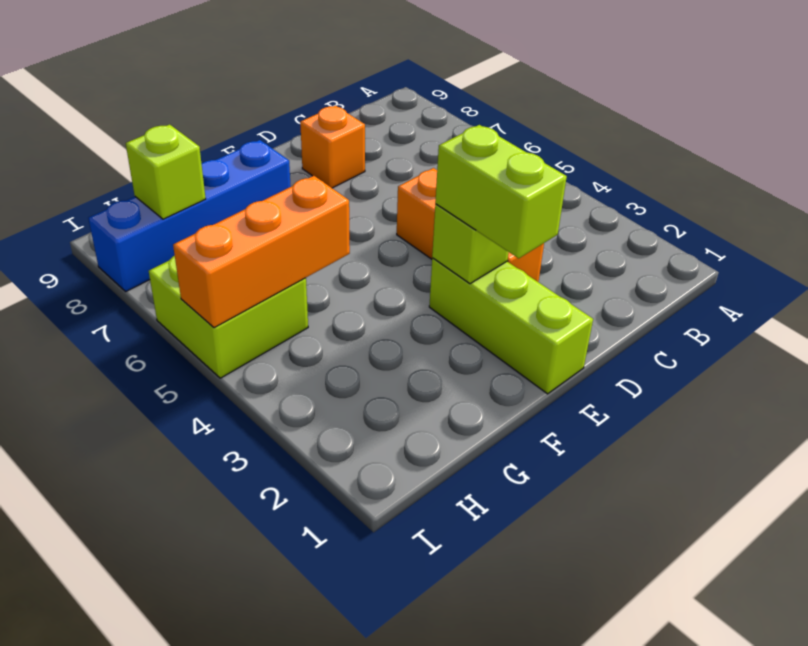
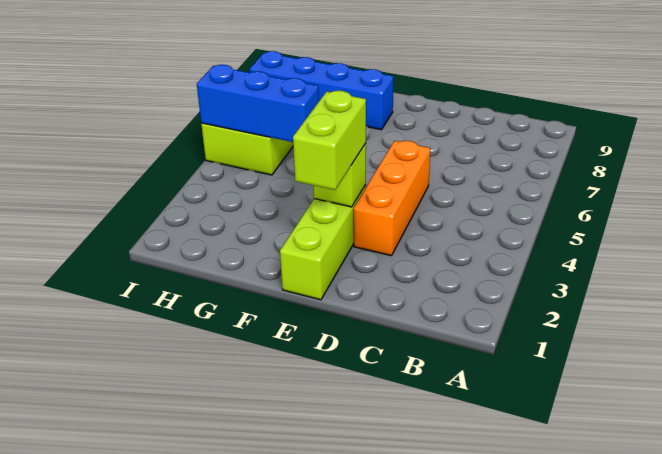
orange 1x1 brick [300,106,365,188] -> none
orange 1x3 brick [173,176,350,328] -> blue 1x3 brick [197,65,319,142]
lime 1x1 brick [126,124,206,219] -> none

